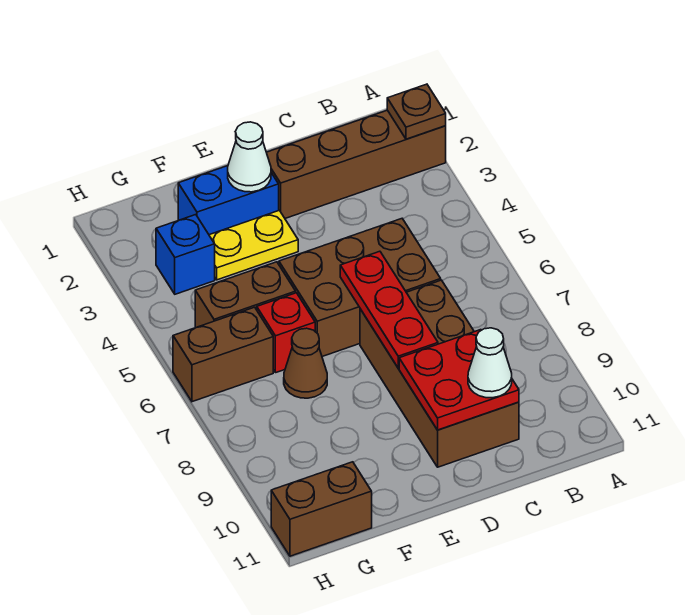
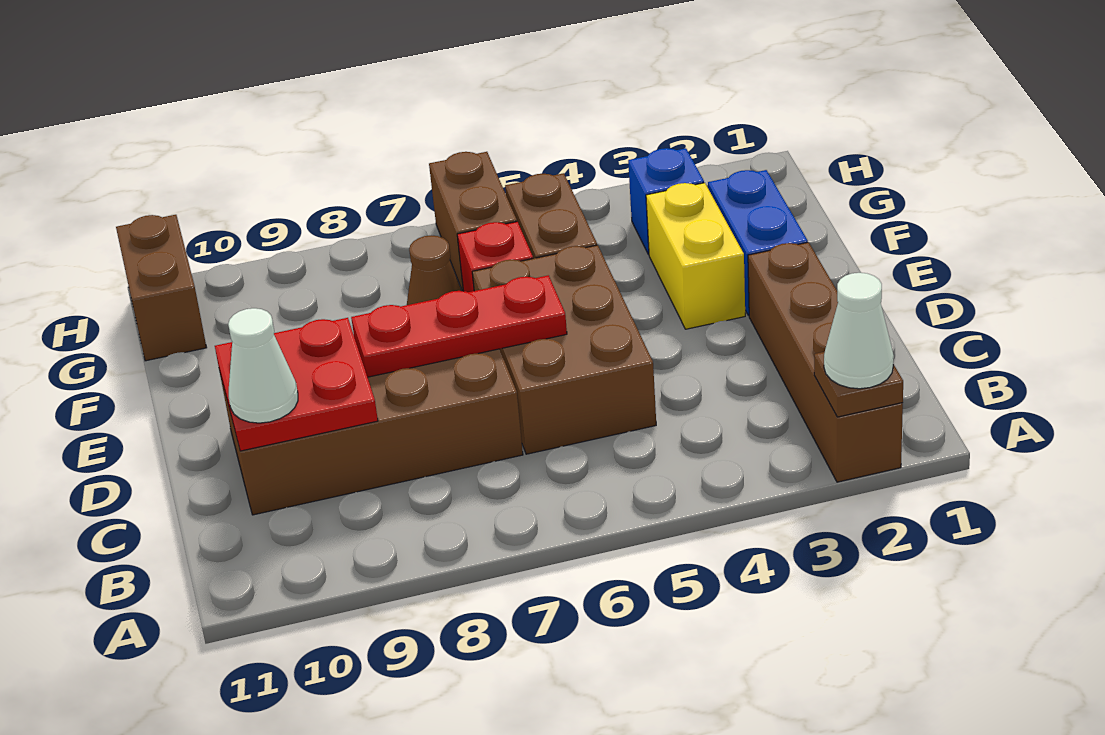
white 1x1 cone [228,122,271,192] -> white 1x1 cone moved to [824,273,894,389]
yellow 1x2 plate [209,210,298,280] -> yellow 1x2 brick [646,183,745,329]

